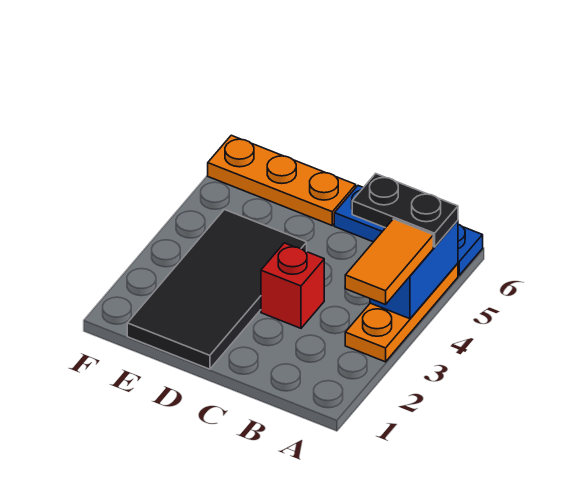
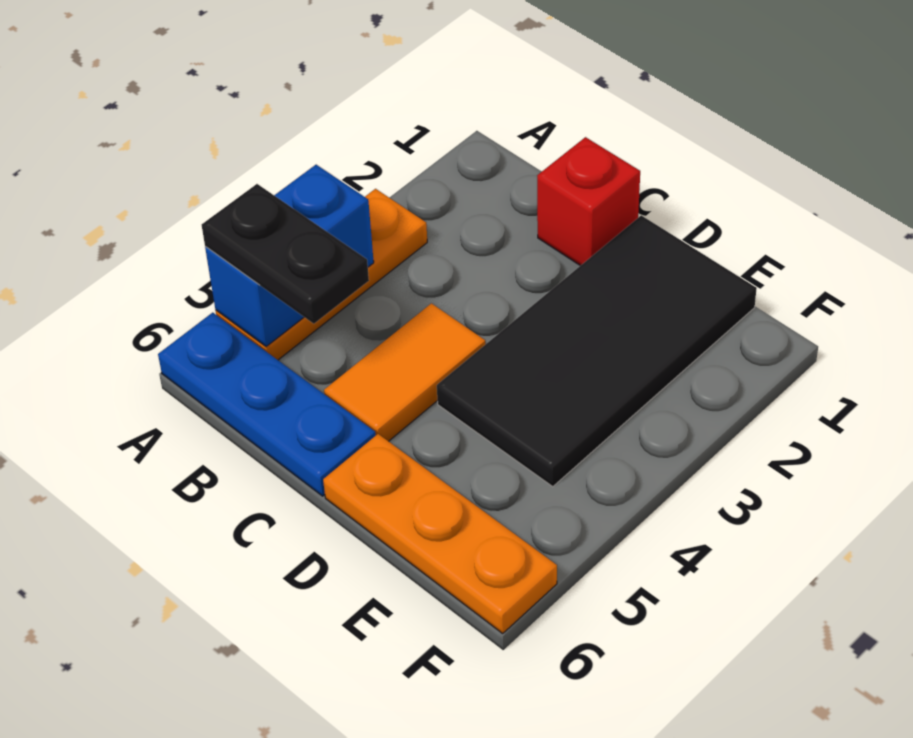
orange 1x2 tile [345,219,433,305] -> orange 1x2 tile moved to [324,303,486,441]
red 1x1 brick [261,243,324,328] -> red 1x1 brick moved to [537,137,640,266]

